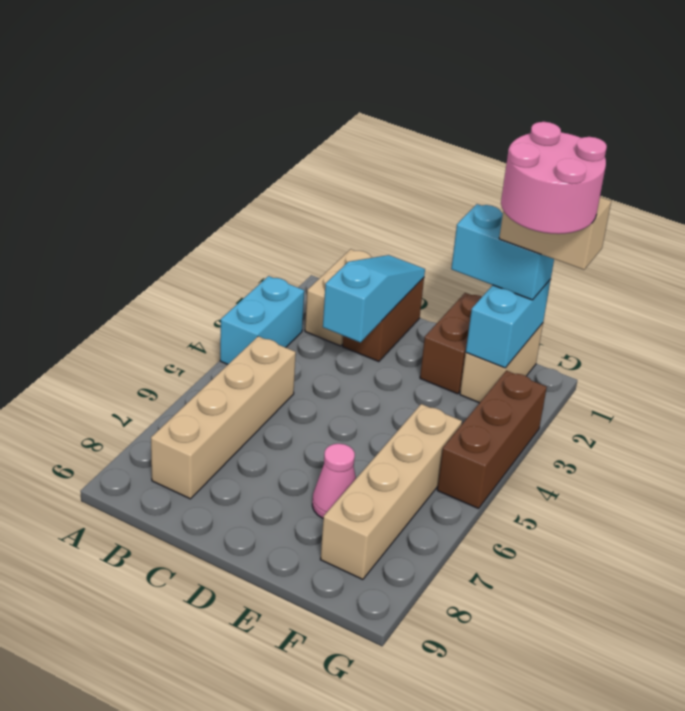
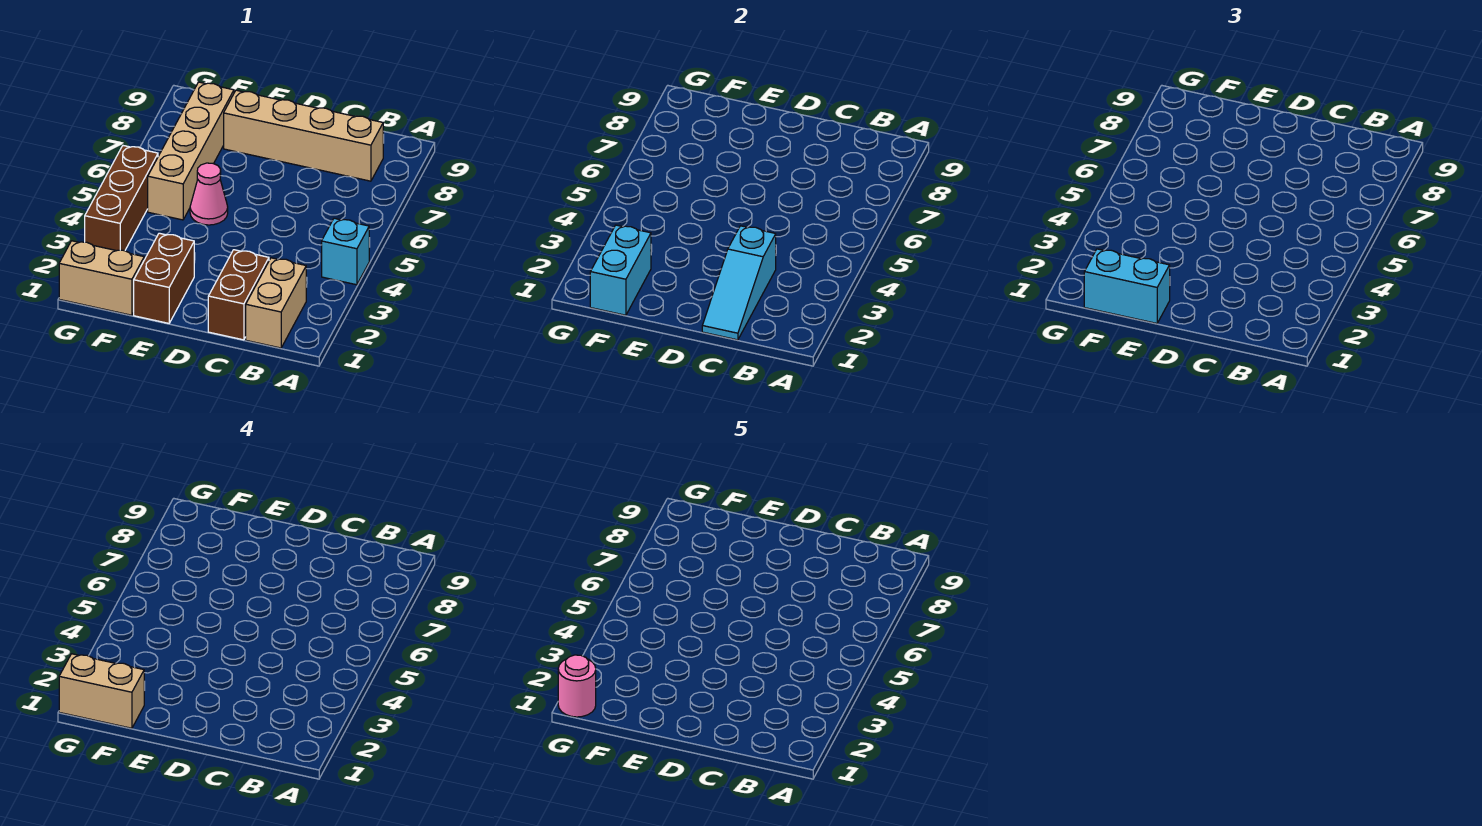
cyan 1x2 brick [220,276,304,364] -> cyan 1x1 brick [322,218,369,285]
tan 1x4 brick [151,336,296,499] -> tan 1x4 brick turned to [224,90,383,181]
pink 1x1 cone [312,444,356,518] -> pink 1x1 cone moved to [190,163,228,225]
tan 1x2 brick [460,323,543,403] -> tan 1x2 brick turned to [59,241,144,315]
pink 2x2 round brick [501,122,607,234] -> pink 1x1 round brick [558,655,596,717]

